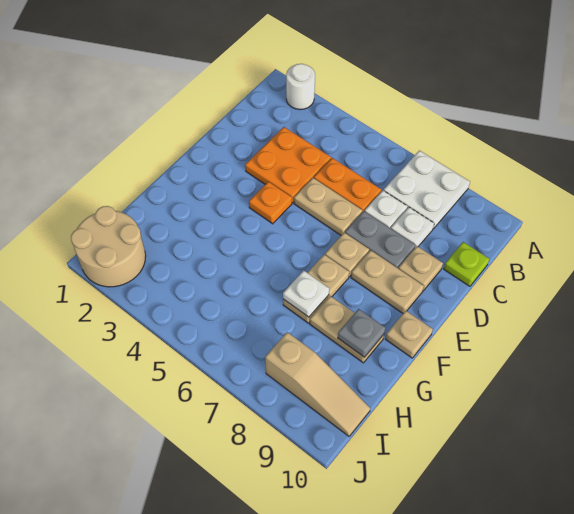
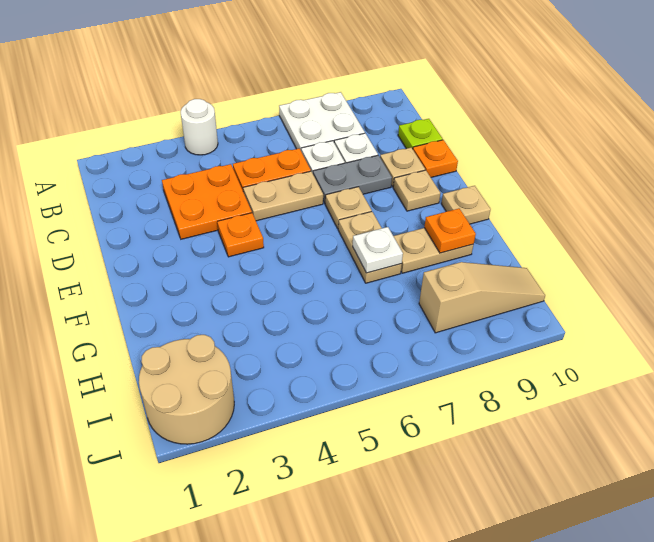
white 1x1 round brick [286,64,315,110] -> white 1x1 round brick moved to [181,99,218,155]
none -> orange 1x1 plate [413,140,458,177]
tan 1x2 plate [351,250,424,313] -> tan 1x1 plate [393,170,440,211]
grey 1x1 plate [338,309,385,357] -> orange 1x1 plate [424,209,476,253]

